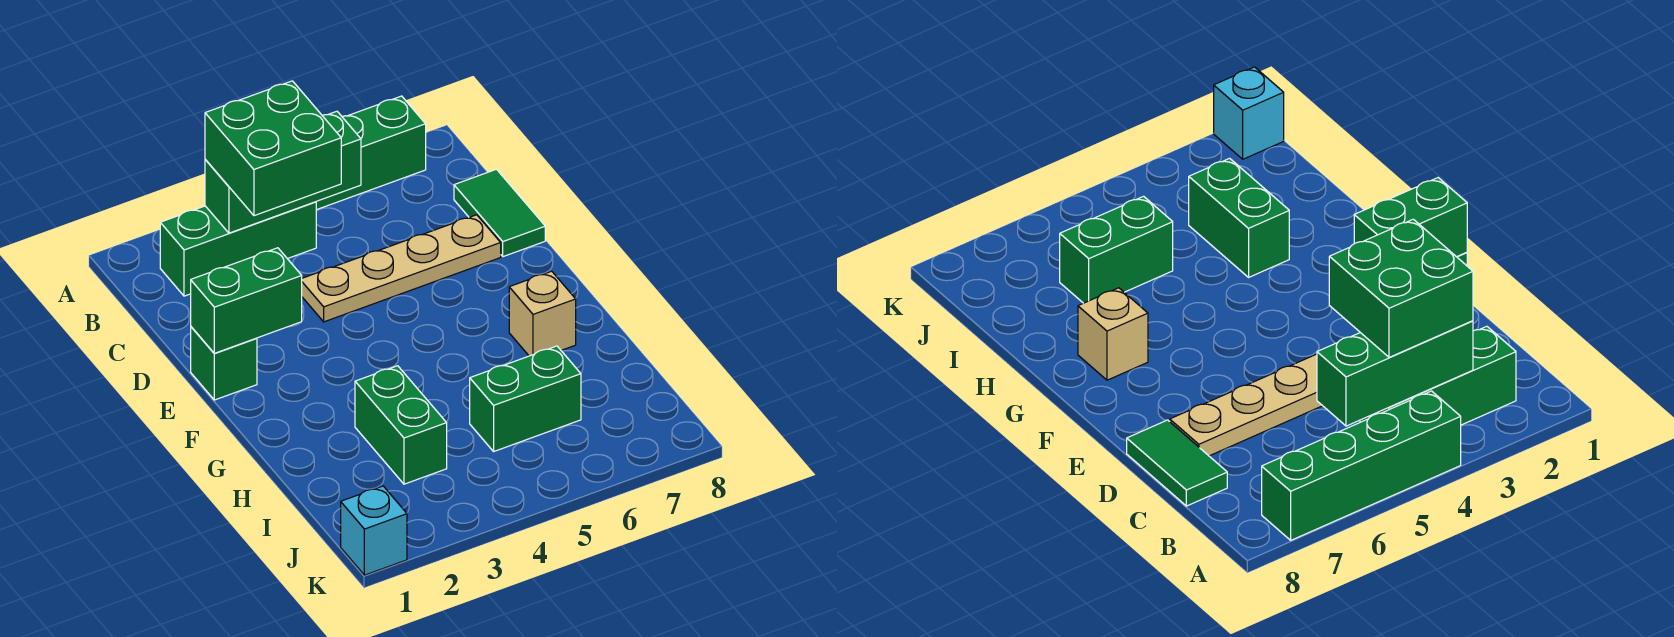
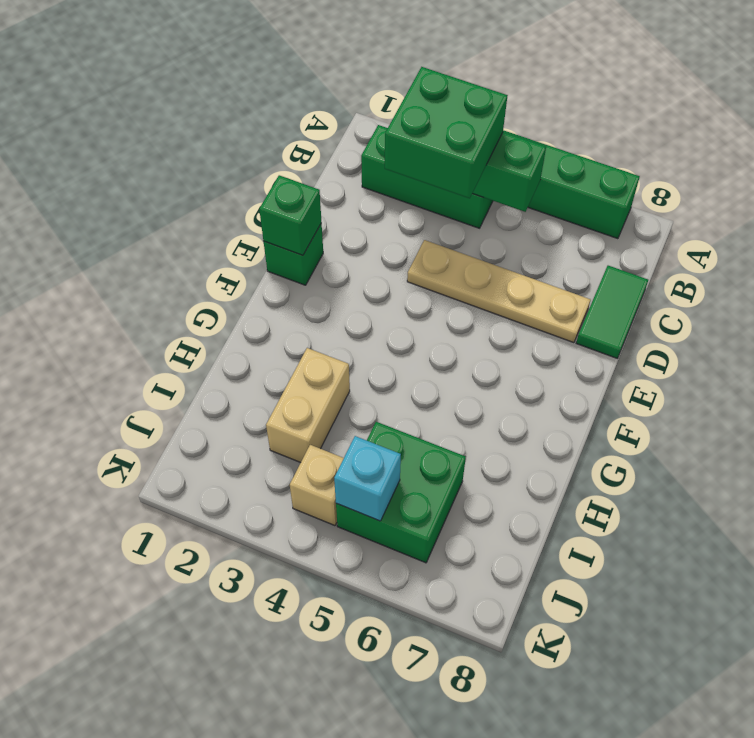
green 1x2 brick [191,248,302,353] -> green 1x1 brick [259,175,321,255]
tan 1x1 brick [509,271,576,356] -> tan 1x1 brick moved to [290,445,344,526]
green 1x2 brick [355,366,447,484] -> tan 1x2 brick [266,348,350,463]
green 1x2 brick [470,346,581,451] -> green 2x2 brick [336,422,466,563]
cyan 1x1 brick [341,486,407,575] -> cyan 1x1 brick moved to [334,436,401,521]

